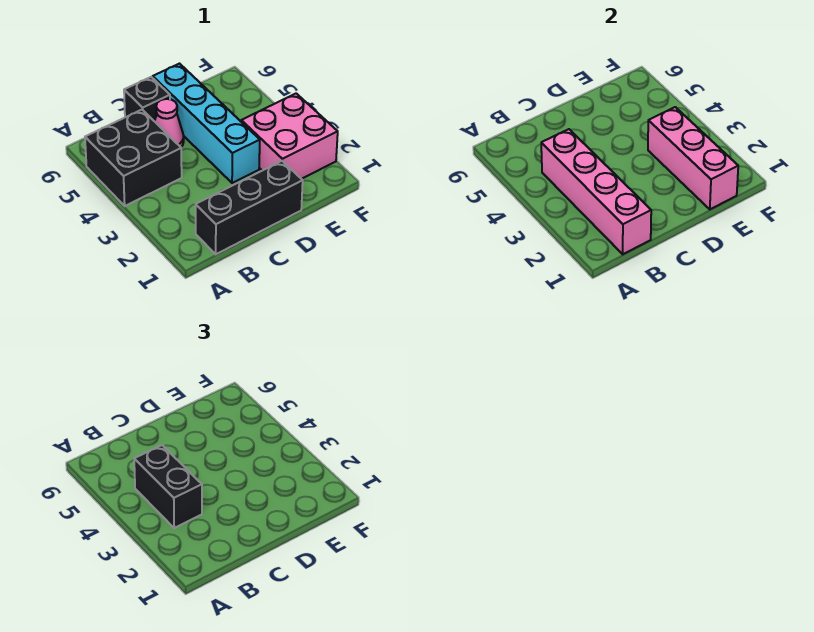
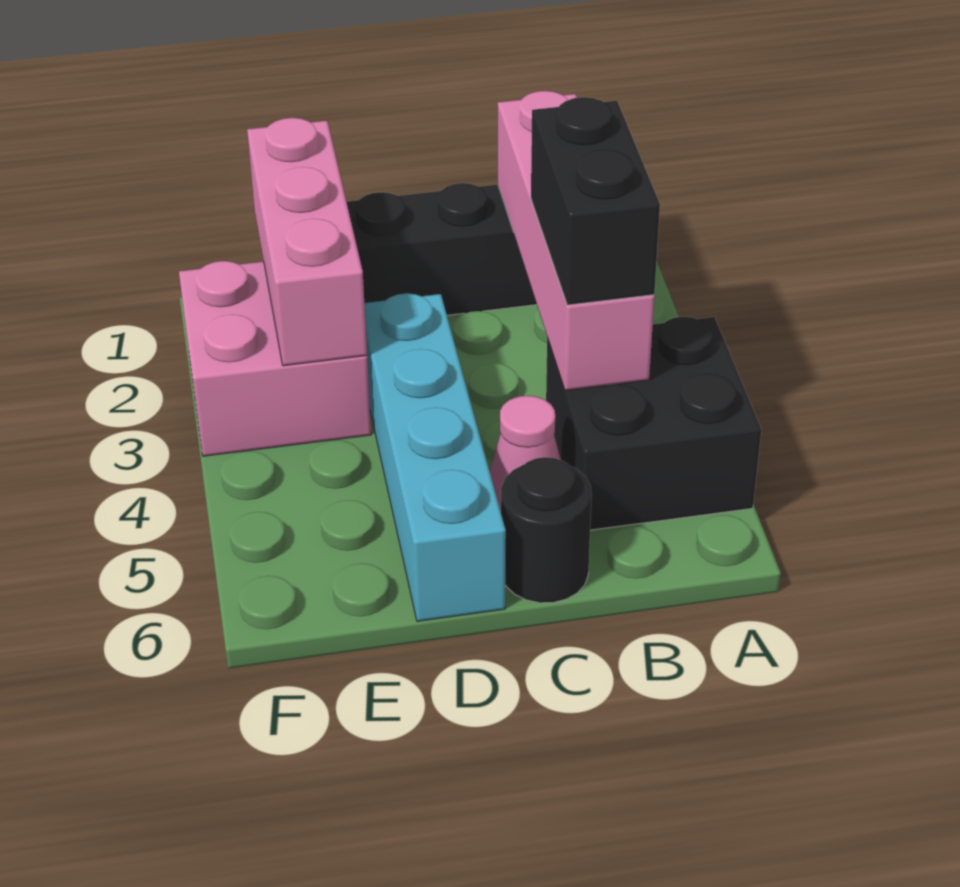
black 1x1 brick [124,77,170,121] -> black 1x1 round brick [501,457,592,603]

